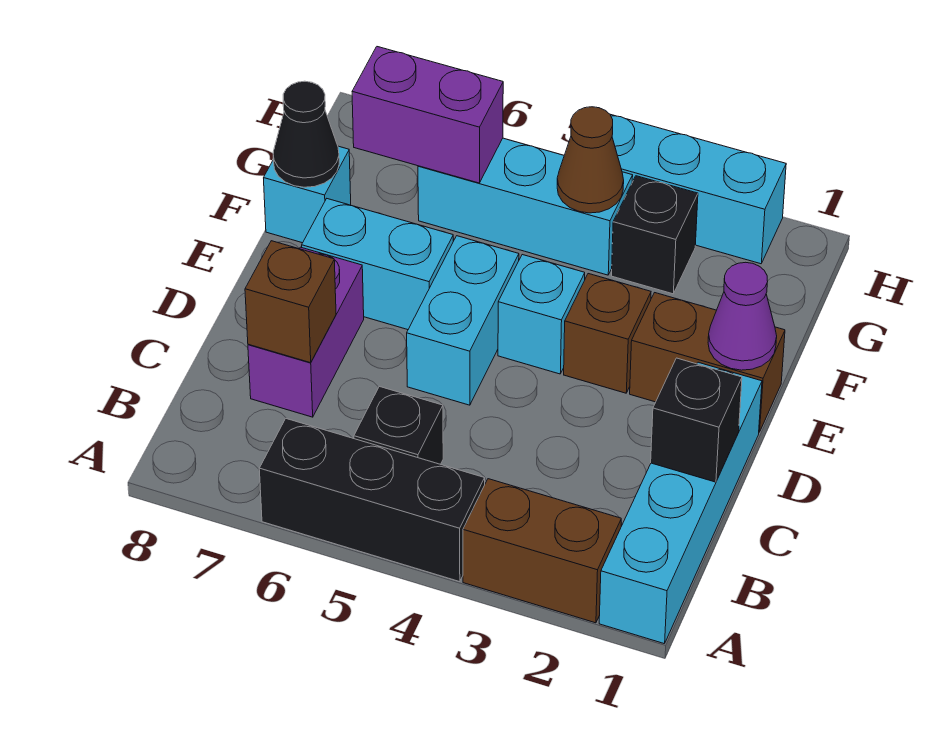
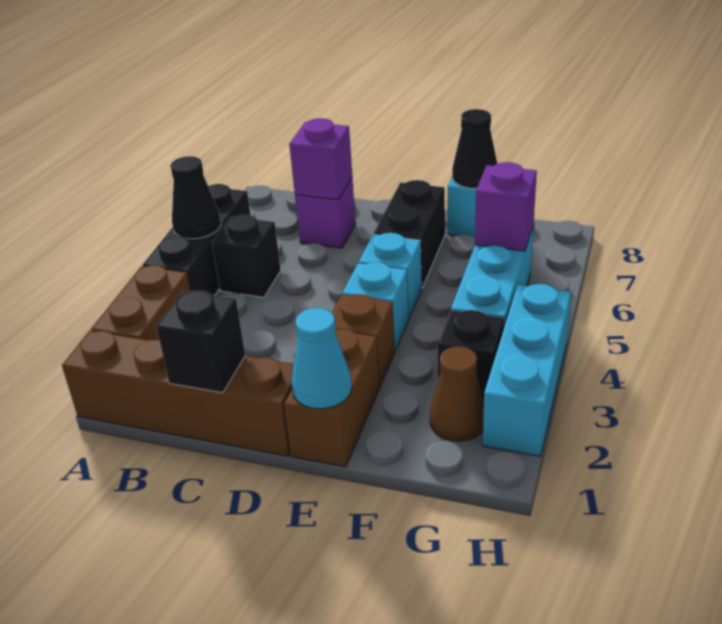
cyan 1x4 brick [599,362,762,644] -> brown 1x4 brick [62,331,294,456]
none -> black 1x1 cone [171,156,221,239]
purple 1x2 brick [248,247,364,417] -> purple 1x1 brick [295,178,356,248]
brown 1x1 brick [245,241,336,363] -> purple 1x1 brick [289,118,352,200]
cyan 1x2 brick [407,236,519,405] -> cyan 1x1 brick [359,233,422,318]
purple 1x1 cone [708,262,777,370] -> cyan 1x1 cone [291,308,352,409]
cyan 1x2 brick [302,199,453,330] -> black 1x2 brick [374,180,445,288]
brown 1x1 cone [557,107,624,213] -> brown 1x1 cone moved to [430,347,484,441]
purple 1x2 brick [352,47,503,183] -> purple 1x1 brick [475,162,537,251]

